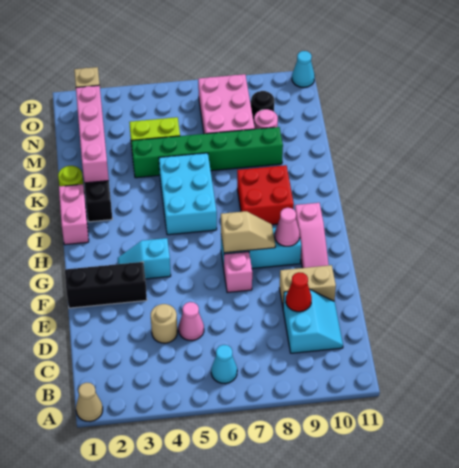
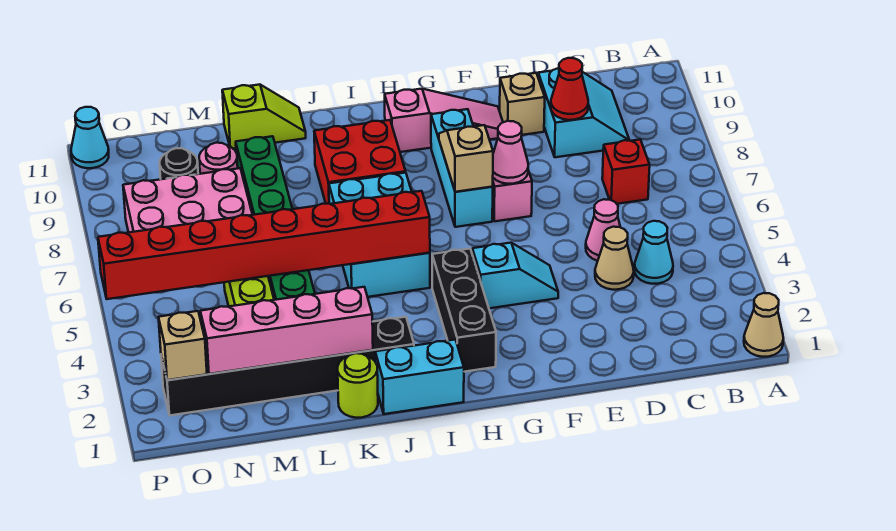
cyan 1x1 cone [211,345,237,384] -> cyan 1x1 cone moved to [634,221,673,284]
none -> red 1x1 brick [602,140,650,204]
cyan 2x2 slope [283,290,343,353] -> cyan 2x2 slope turned to [538,68,629,157]
tan 1x1 round brick [151,304,177,343] -> tan 1x1 cone [595,227,634,290]
tan 1x2 brick [279,265,336,306] -> tan 1x1 brick [500,73,545,135]
black 1x3 brick [65,262,147,308] -> black 1x3 brick moved to [432,249,496,372]
cyan 1x2 slope [118,238,171,279] -> cyan 1x2 slope turned to [472,243,558,308]
pink 1x1 cone [275,208,300,246] -> pink 1x1 cone moved to [493,121,528,184]
pink 1x2 brick [59,184,89,245] -> cyan 1x2 brick [375,340,464,414]
cyan 2x3 brick [159,153,217,235] -> cyan 2x3 brick turned to [329,173,430,297]
none -> red 1x8 brick [98,191,430,299]
none -> lime 1x2 slope [222,85,306,149]

